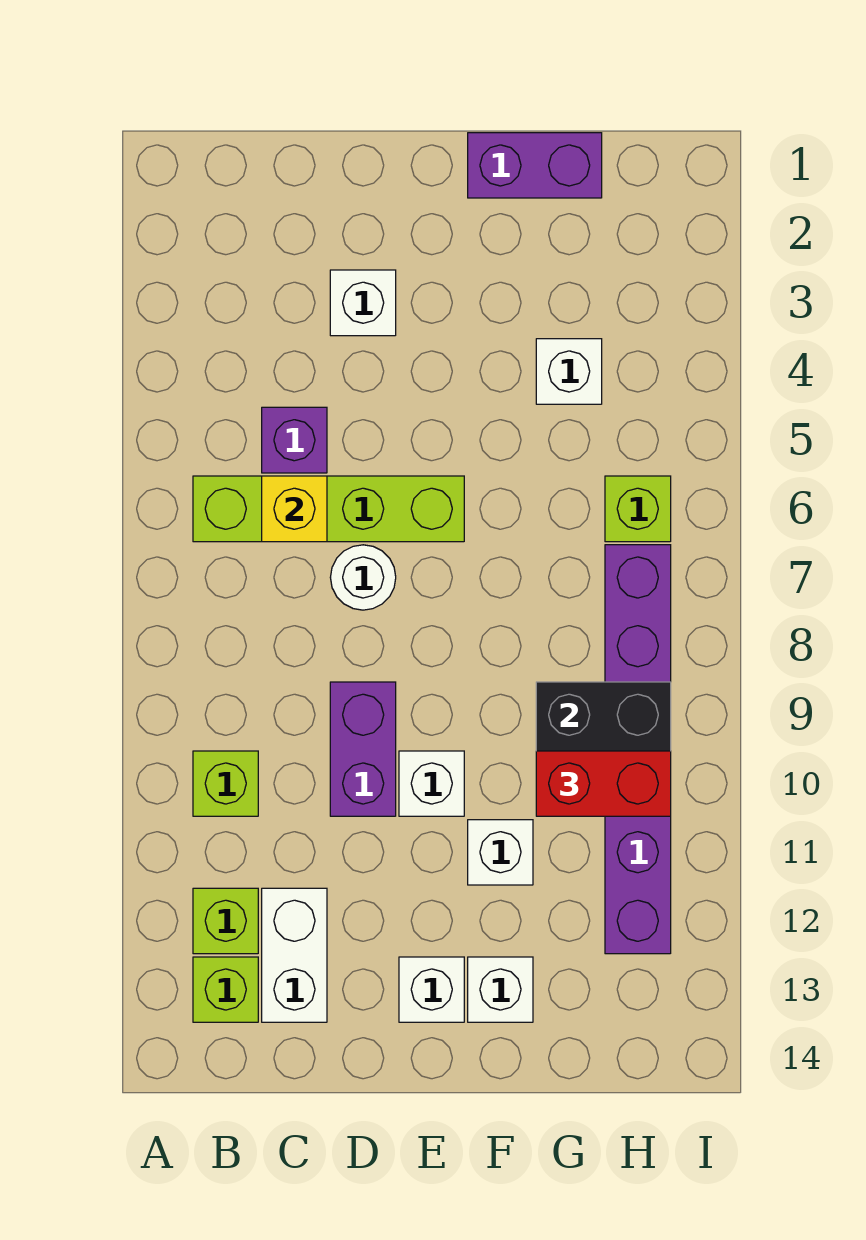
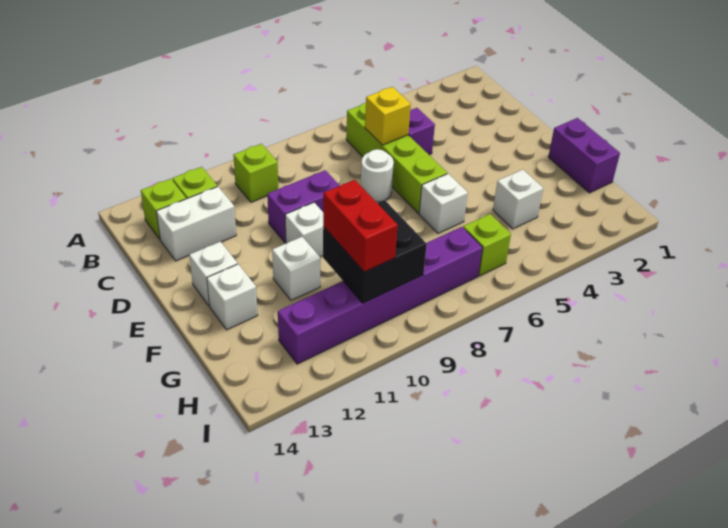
white 1x1 brick [330,270,396,336] -> white 1x1 brick moved to [419,174,468,233]

